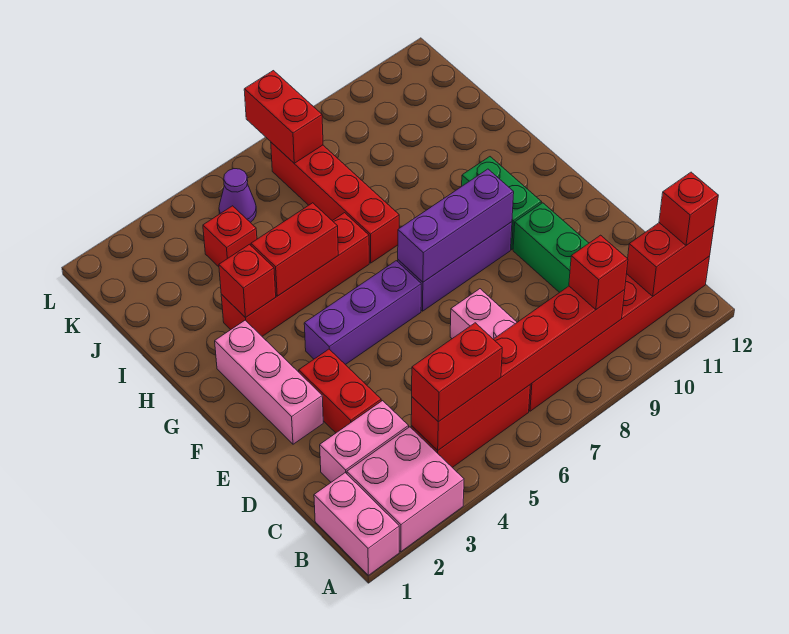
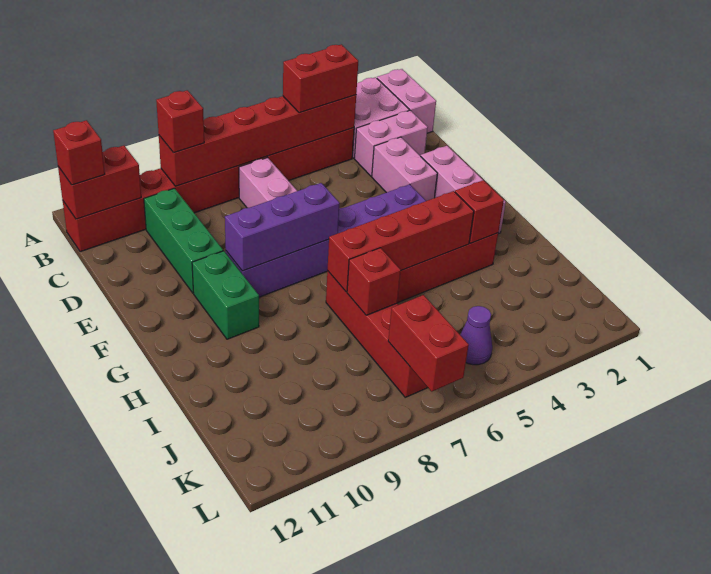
red 1x2 brick [299,349,381,433] -> pink 1x2 brick [372,137,437,201]
red 1x2 brick [251,203,338,296] -> red 1x4 brick [327,191,474,292]
red 1x1 brick [203,206,257,267] -> red 1x1 brick moved to [347,248,401,315]

